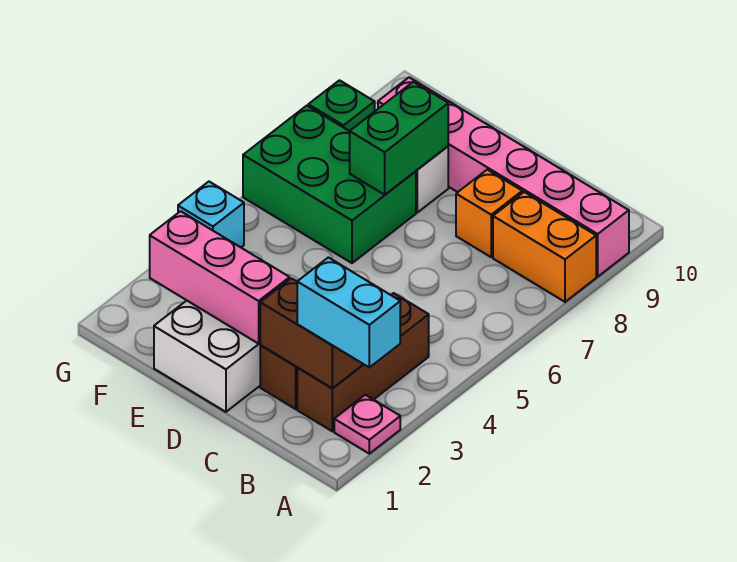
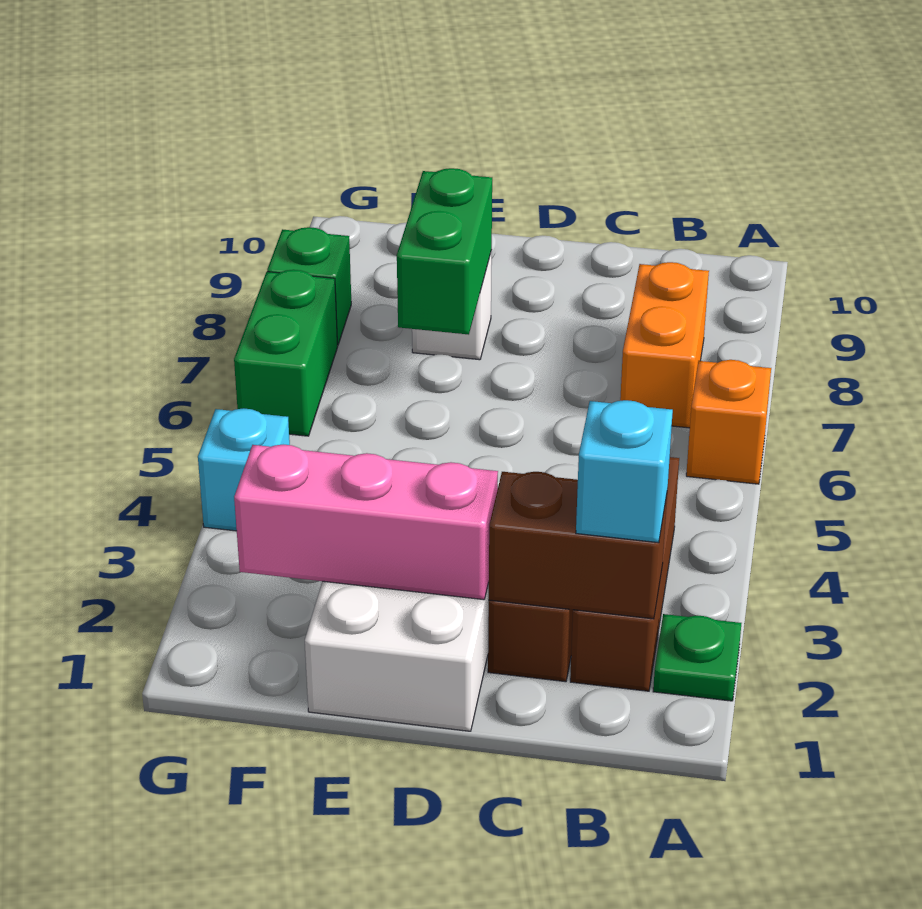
pink 1x1 plate [334,395,400,454] -> green 1x1 plate [653,614,741,701]
cyan 1x2 brick [297,257,400,367] -> cyan 1x1 brick [576,400,673,543]
orange 1x2 brick [493,192,596,302] -> orange 1x2 brick turned to [620,262,709,428]
pink 1x6 brick [378,77,629,277] -> none
orange 1x1 brick [456,170,522,257] -> orange 1x1 brick moved to [686,360,771,484]
green 2x3 brick [243,106,416,263] -> green 1x2 brick [234,270,338,436]

